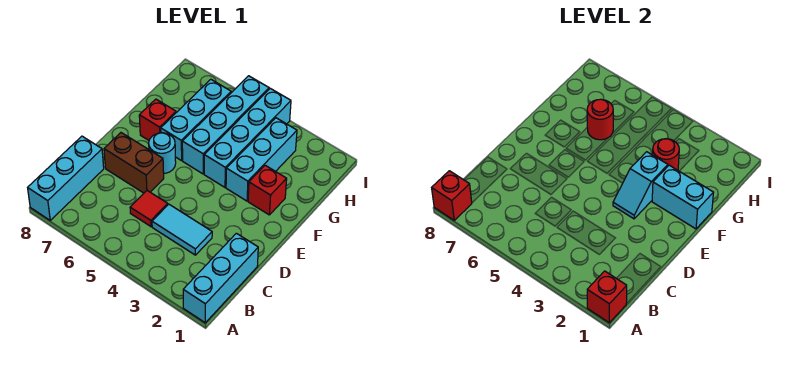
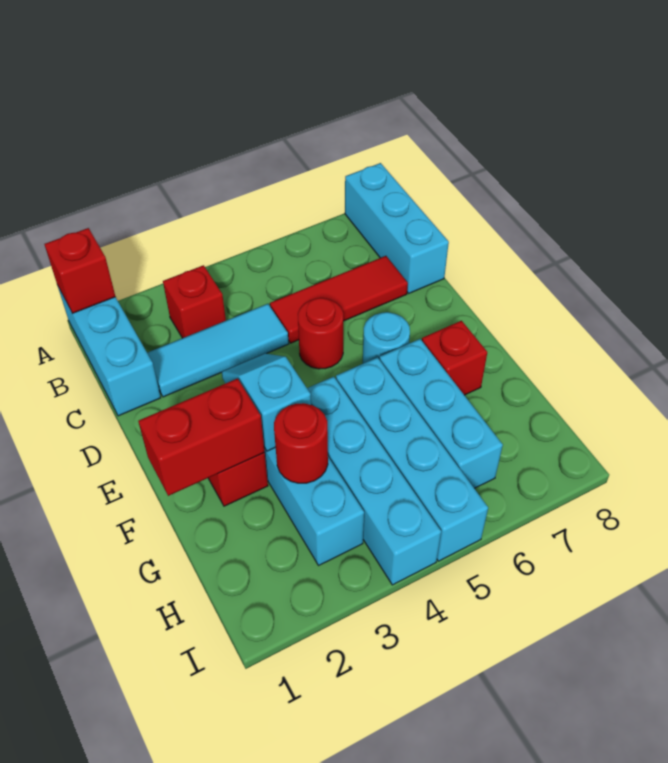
red 1x1 brick [432,171,472,220] -> red 1x1 brick moved to [163,265,226,338]
cyan 1x2 tile [152,204,212,255] -> cyan 1x3 tile [147,304,289,397]
red 1x1 tile [130,191,168,227] -> red 1x3 tile [270,256,408,343]
brown 1x2 brick [104,133,164,193] -> none
cyan 1x2 brick [652,165,714,229] -> red 1x2 brick [138,379,265,496]
red 1x1 round brick [587,99,613,140] -> red 1x1 round brick moved to [298,298,343,369]

